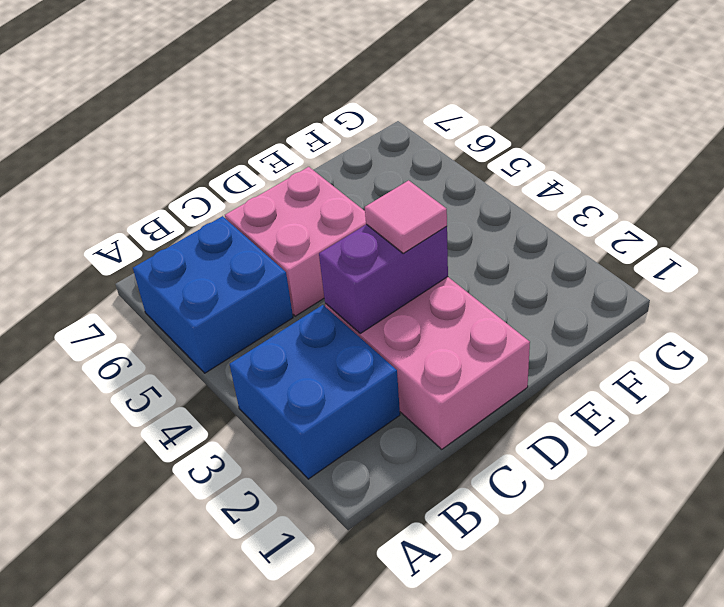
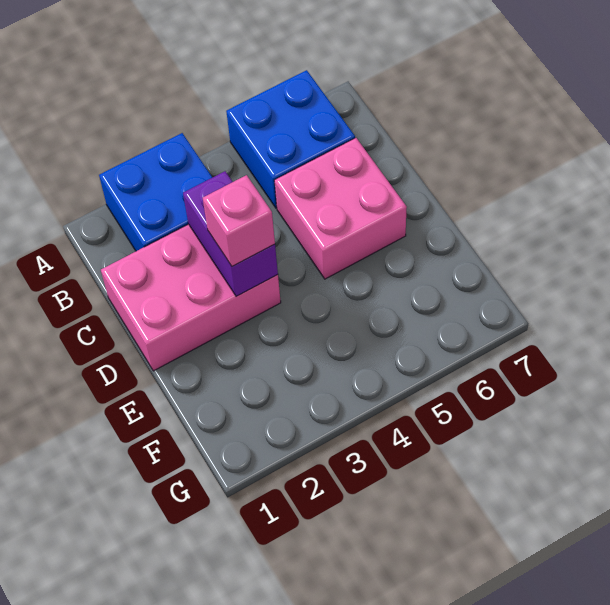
pink 1x1 tile [365,180,447,253] -> pink 1x1 brick [203,175,275,266]

